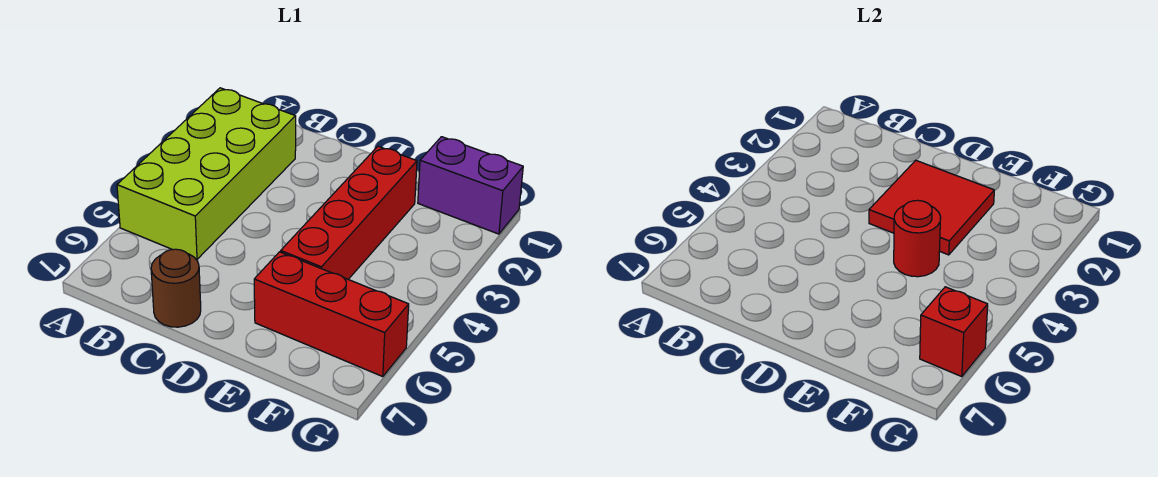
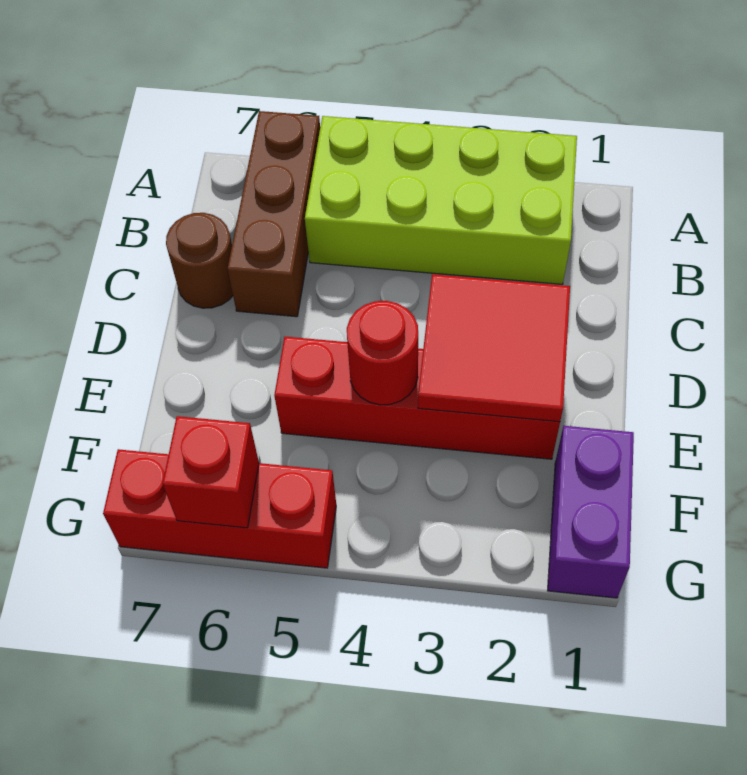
none -> brown 1x3 brick [228,111,320,317]
red 1x3 brick [254,252,409,377] -> red 1x3 brick turned to [103,449,336,568]

